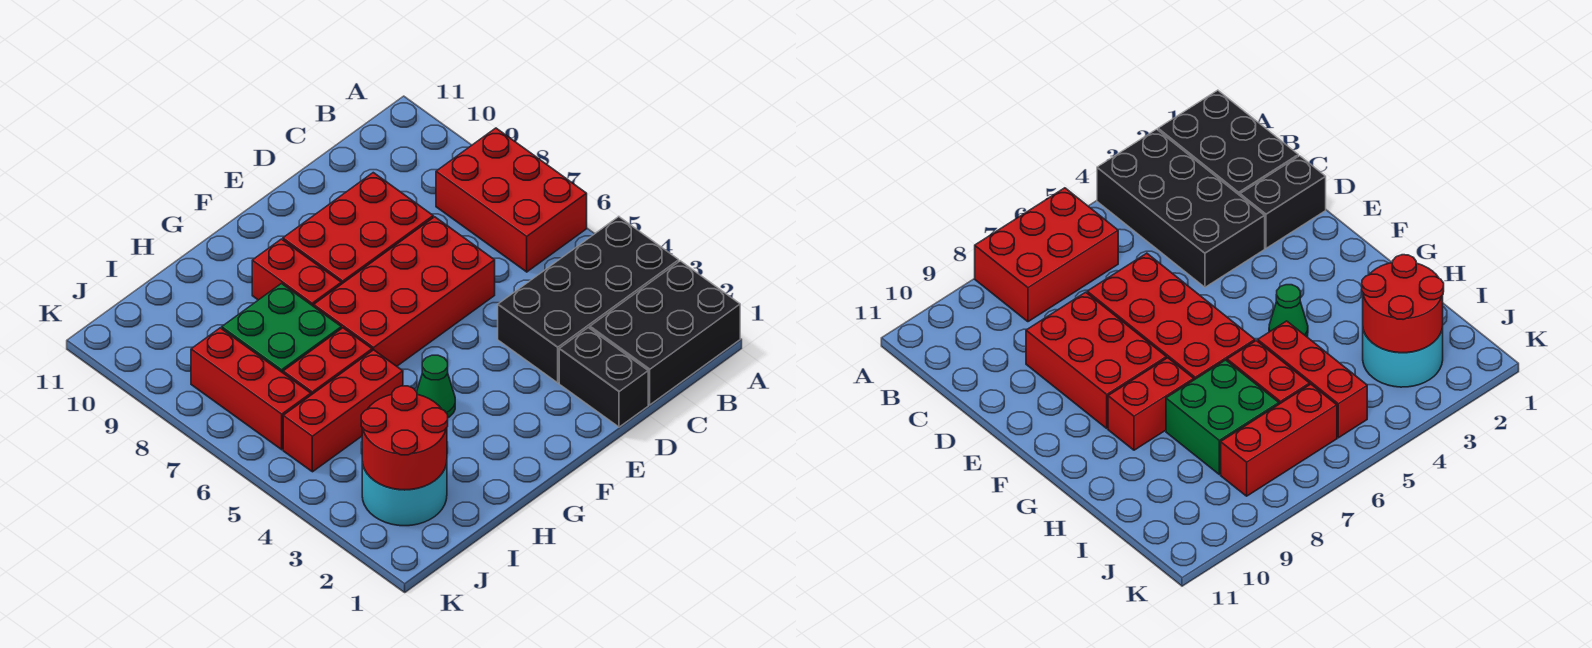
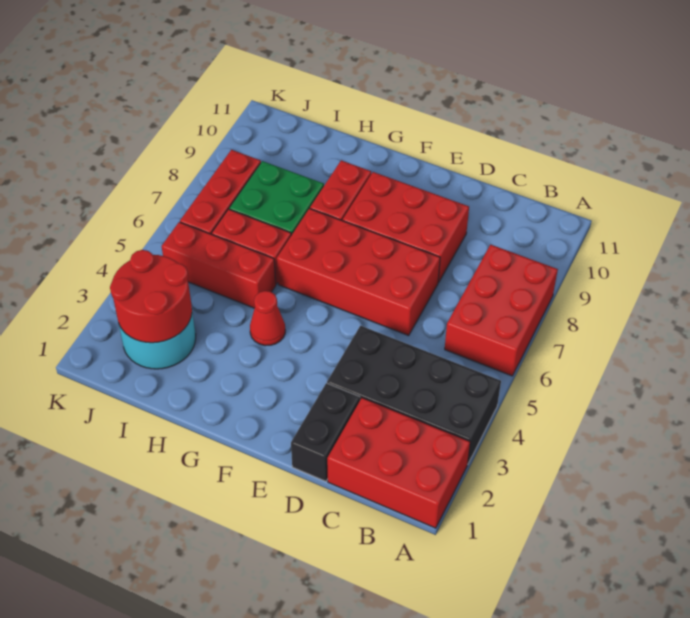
black 2x3 brick [590,261,740,405] -> red 2x3 brick [327,398,470,528]
green 1x1 cone [417,355,455,418] -> red 1x1 cone [250,291,285,346]

